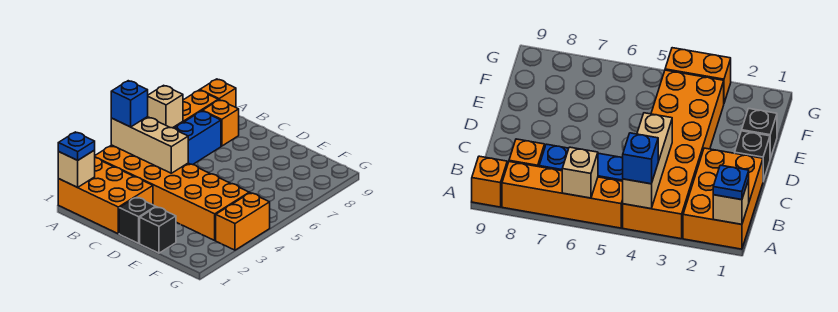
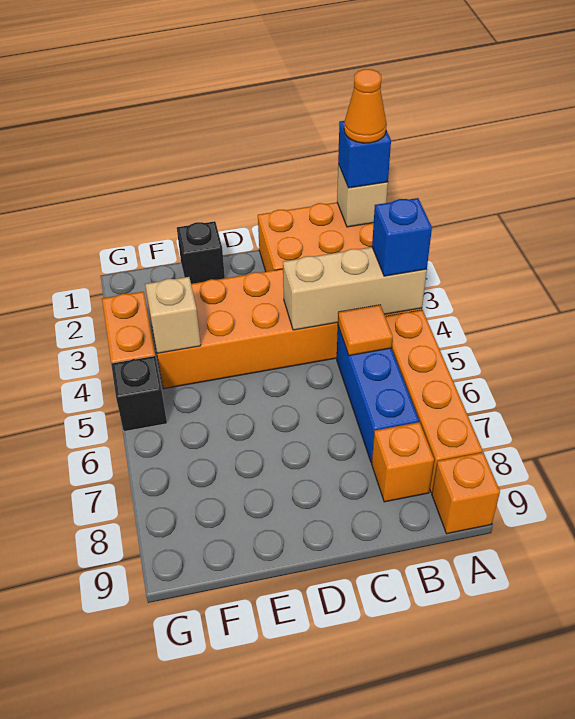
blue 1x1 plate [58,132,95,160] -> blue 1x1 brick [338,121,391,188]
none -> orange 1x1 cone [344,69,387,143]
tan 1x1 brick [148,85,183,128] -> tan 1x1 brick moved to [145,277,201,353]
none -> orange 1x1 tile [338,305,393,356]
black 1x1 brick [119,197,155,244] -> black 1x1 brick moved to [111,356,167,431]

